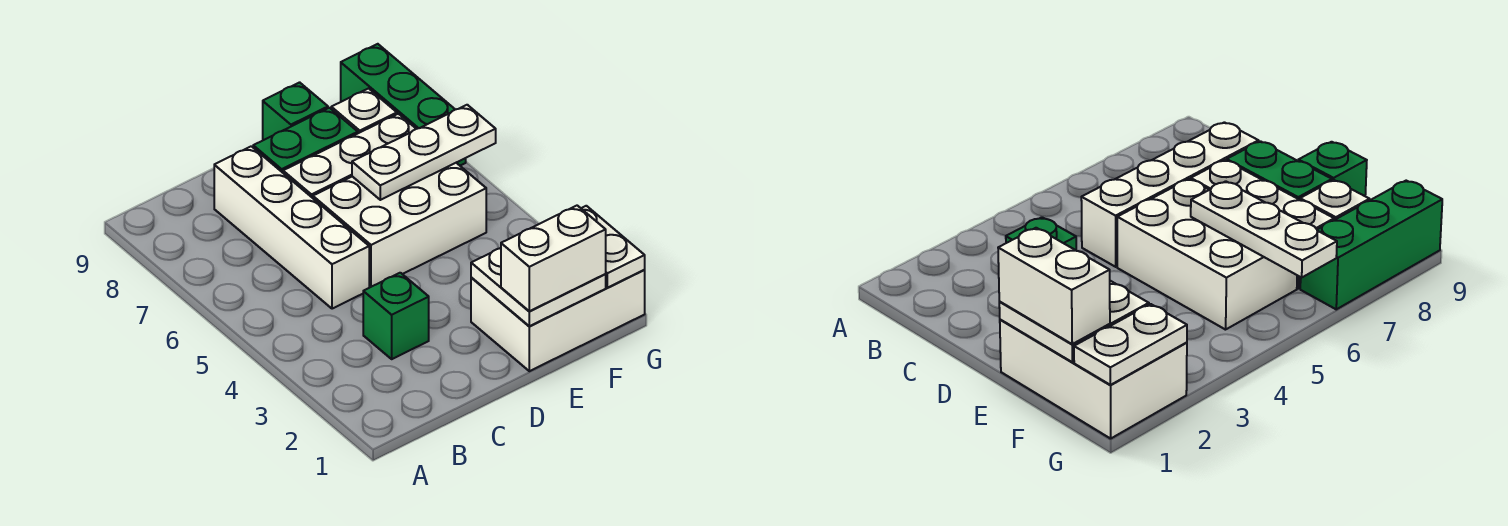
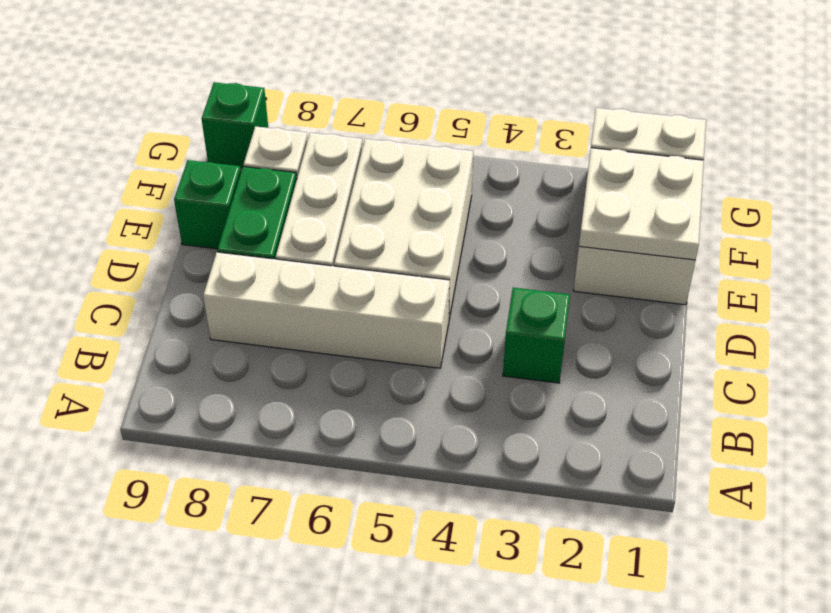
white 1x2 brick [501,206,606,311] -> none
white 1x3 plate [352,105,496,200] -> none
green 1x3 brick [341,44,466,165] -> green 1x1 brick [202,82,268,168]

